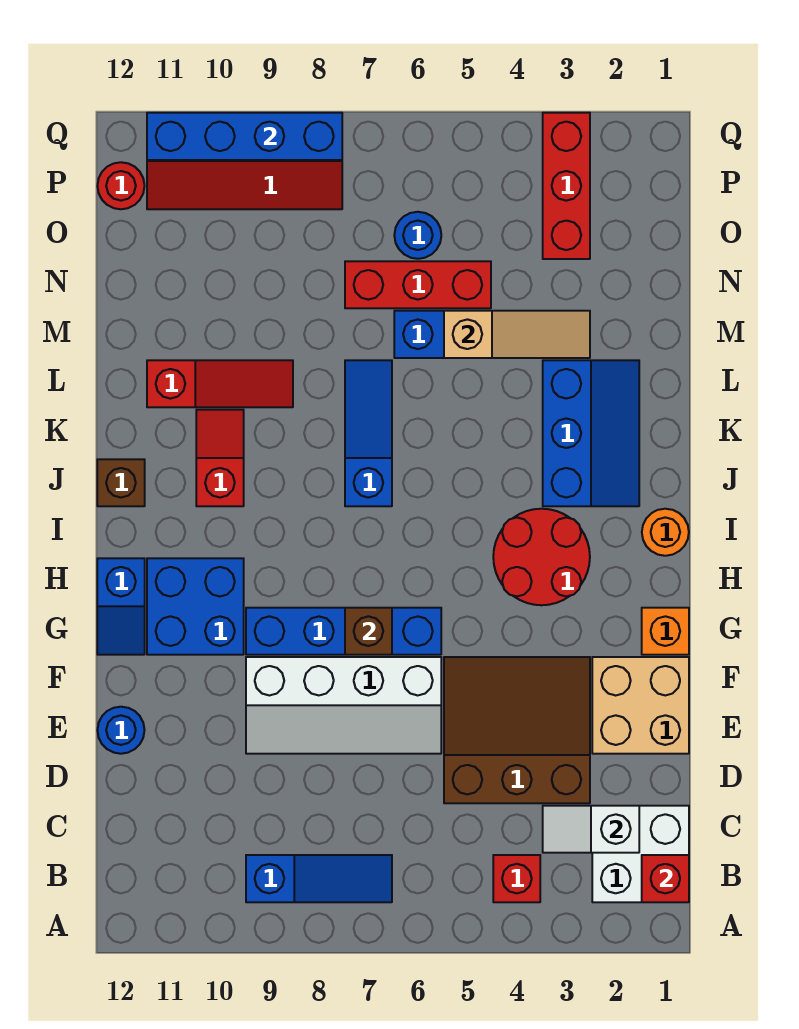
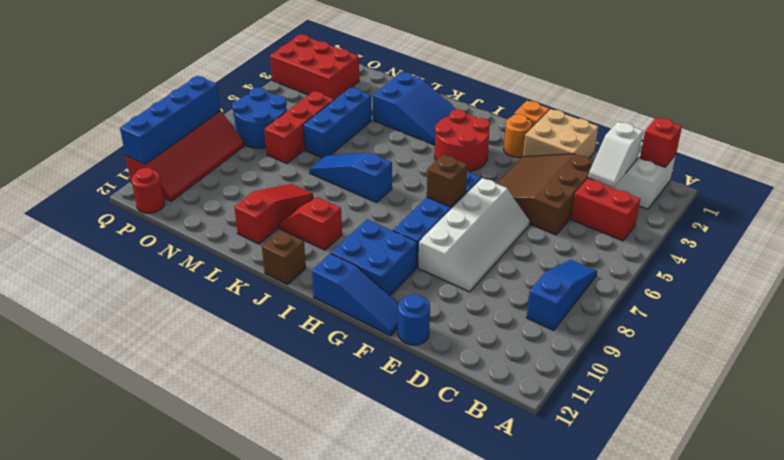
red 1x1 brick [493,855,540,902] -> red 1x2 brick [571,179,640,241]
blue 1x2 slope [97,558,145,655] -> blue 1x3 slope [312,253,399,336]
orange 1x1 round brick [642,509,689,556] -> orange 1x1 round brick moved to [504,114,532,157]
blue 2x3 slope [543,360,639,506] -> blue 2x3 slope turned to [373,72,456,145]
tan 1x3 slope [444,311,590,358] -> none
red 1x3 brick [543,113,590,259] -> red 2x3 brick [270,35,359,100]
blue 1x1 round brick [394,212,441,259] -> blue 2x2 round brick [232,87,287,148]

